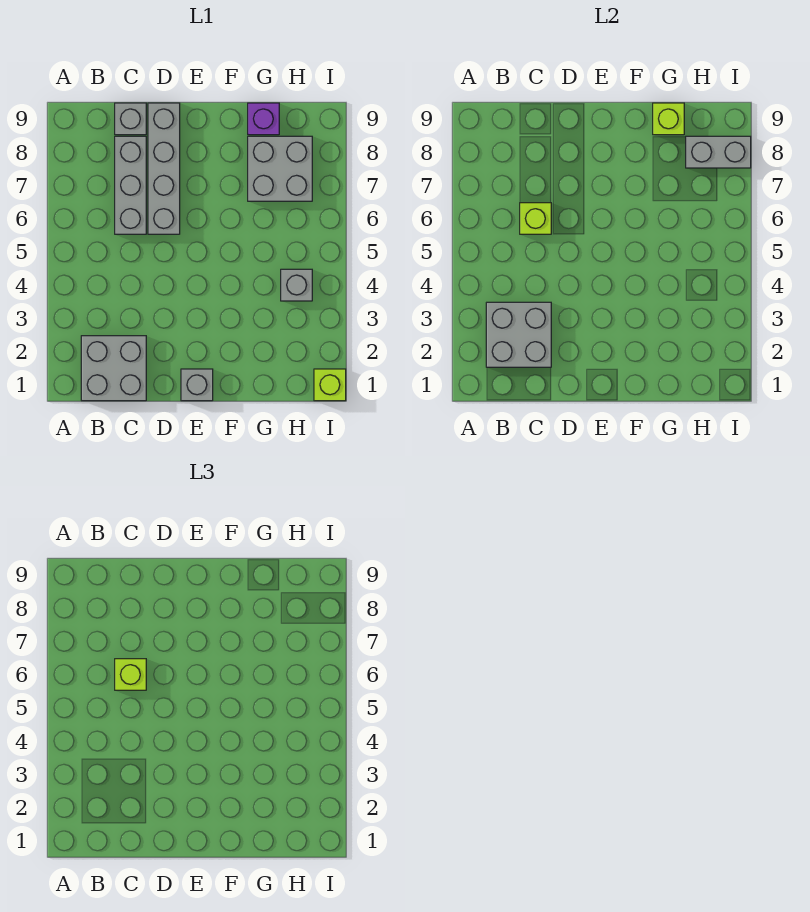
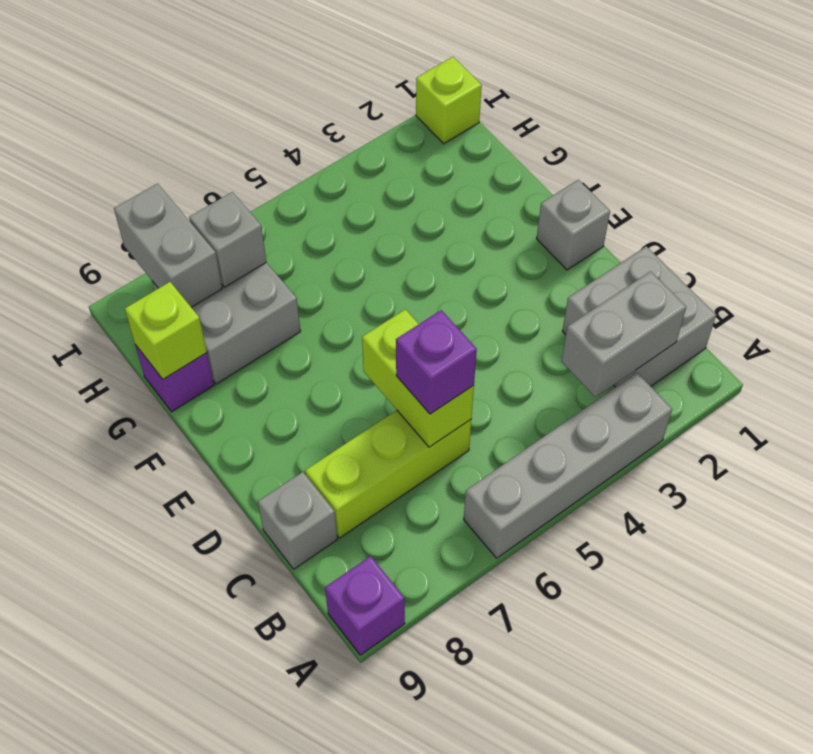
none -> purple 1x1 brick [325,556,405,655]
grey 2x2 brick [486,302,551,367] -> grey 1x2 brick [561,271,686,397]
grey 1x3 brick [115,136,146,234] -> lime 1x3 brick [305,410,471,538]
lime 1x1 brick [520,203,551,234] -> lime 1x2 brick [362,309,474,447]
lime 1x1 brick [115,659,146,690] -> purple 1x1 brick [396,310,477,414]
grey 1x4 brick [148,103,180,234] -> grey 1x4 brick moved to [464,373,672,558]
grey 1x1 brick [281,269,312,301] -> grey 1x1 brick moved to [189,192,266,287]

